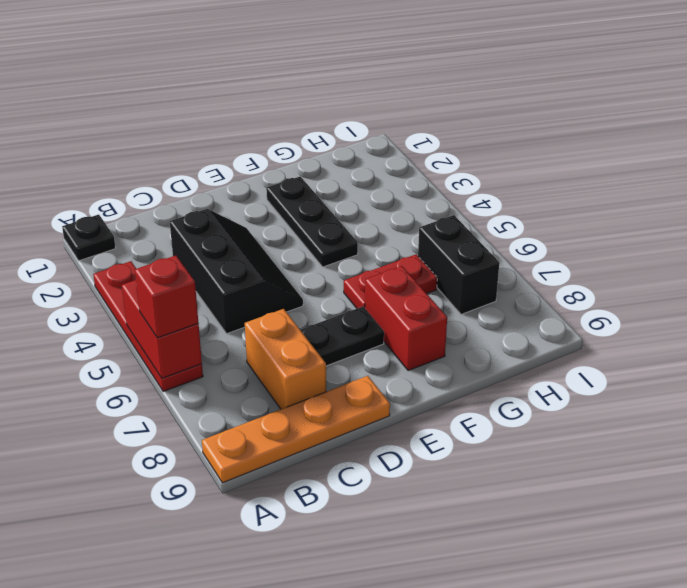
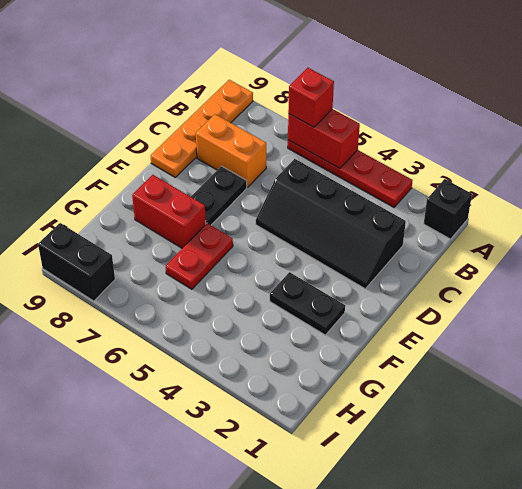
black 1x1 plate [62,215,115,261] -> black 1x1 brick [424,179,472,239]
black 2x3 slope [170,209,303,334] -> black 2x4 slope [256,159,406,289]
black 1x3 plate [266,176,358,267] -> black 1x2 plate [270,272,345,335]
black 1x2 brick [418,215,499,314] -> black 1x2 brick moved to [38,223,115,301]

